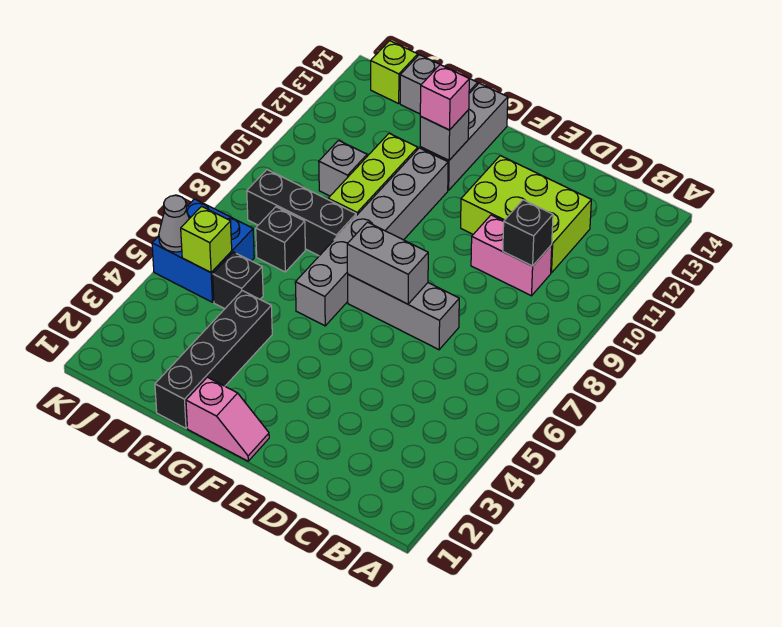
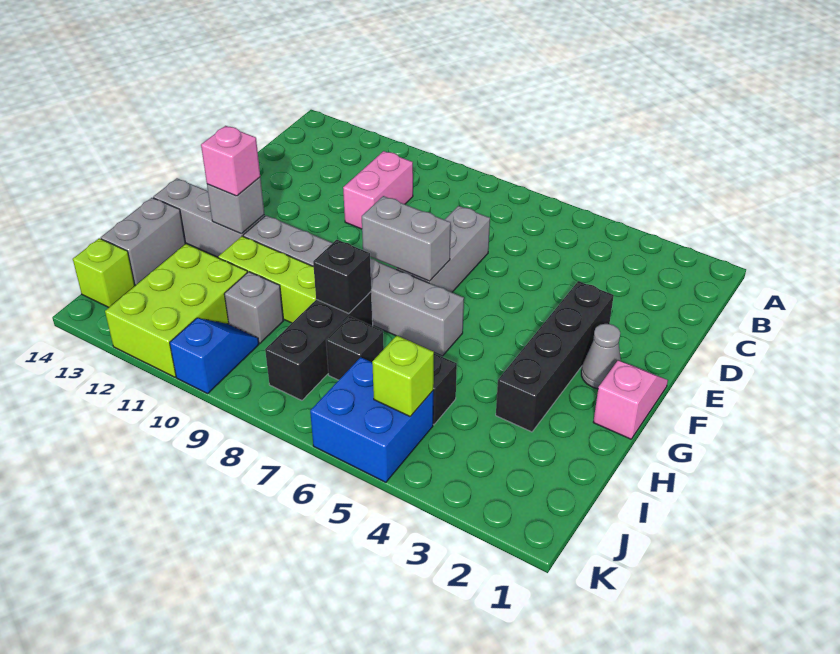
black 1x1 brick [503,200,553,266] -> black 1x1 brick moved to [313,240,371,313]
lime 2x3 brick [461,156,591,273] -> lime 2x3 brick moved to [105,244,247,377]
grey 1x2 brick [347,222,428,304] -> grey 1x2 brick turned to [362,196,451,281]
black 1x4 brick [155,291,272,428] -> black 1x4 brick turned to [496,281,614,432]
none -> blue 1x2 slope [170,318,259,394]
grey 1x1 cone [159,195,189,252] -> grey 1x1 cone moved to [581,324,621,389]

